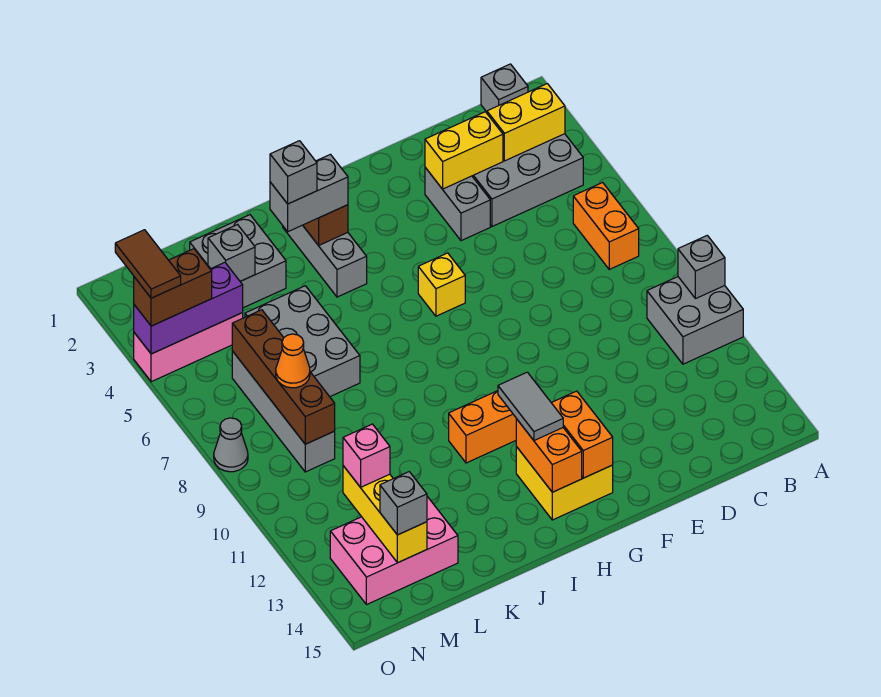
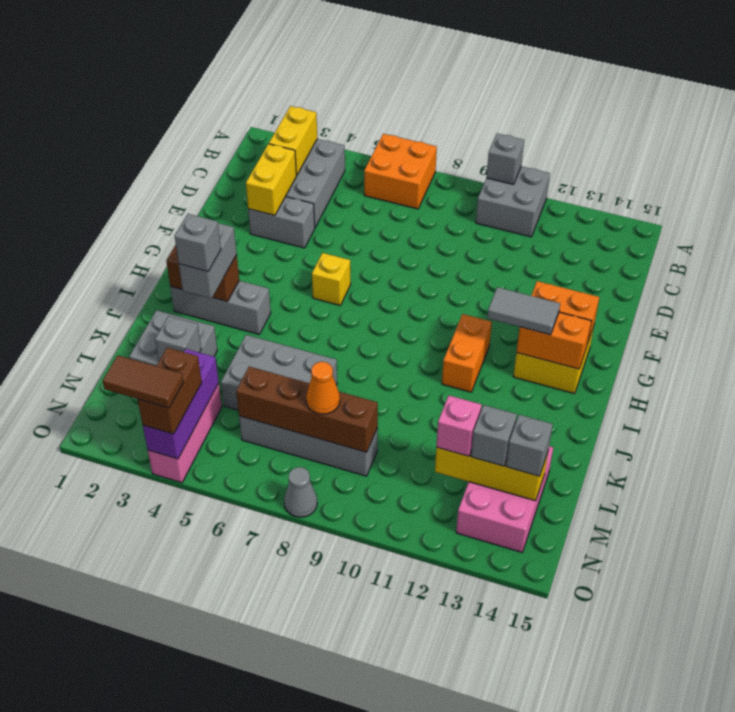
grey 1x1 brick [481,64,528,112] -> grey 1x1 brick moved to [471,405,517,466]
orange 1x2 brick [573,183,639,269] -> orange 2x2 brick [364,134,437,209]

